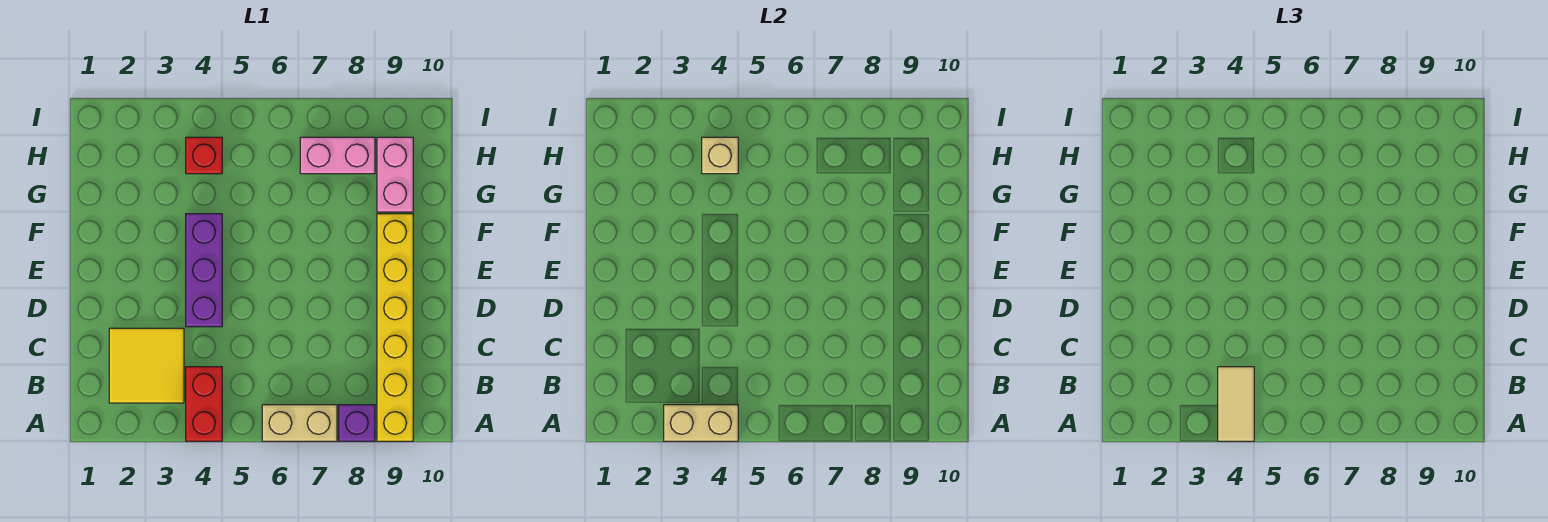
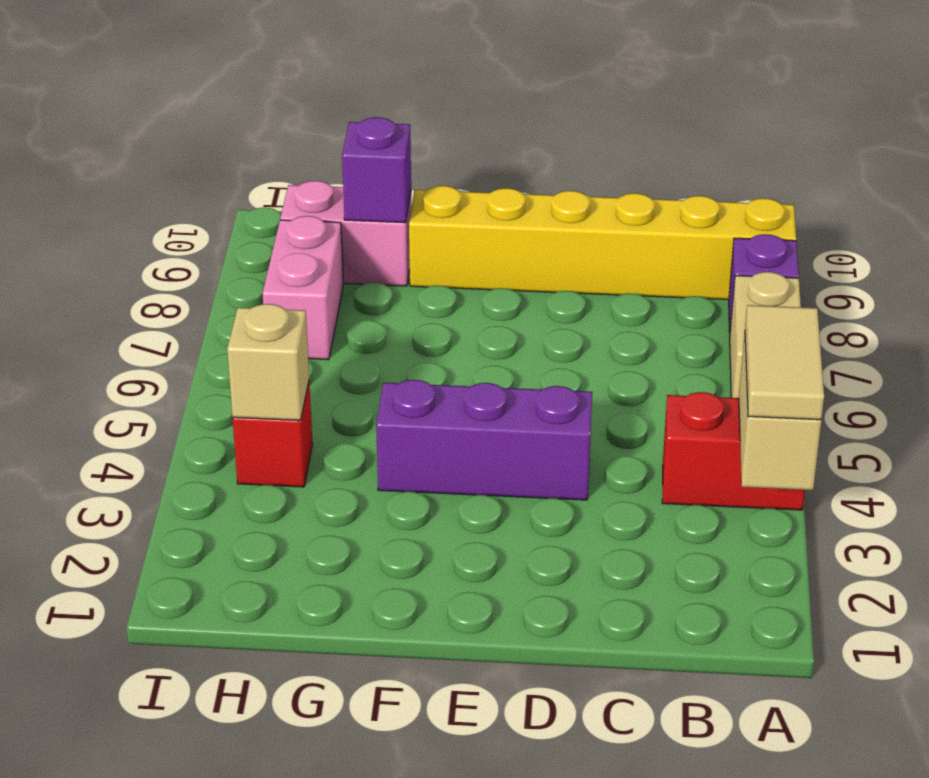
tan 1x2 tile [1218,367,1254,441] -> tan 1x2 tile turned to [745,305,824,420]
yellow 2x2 tile [109,328,184,403] -> none
none -> purple 1x1 brick [342,117,411,223]

